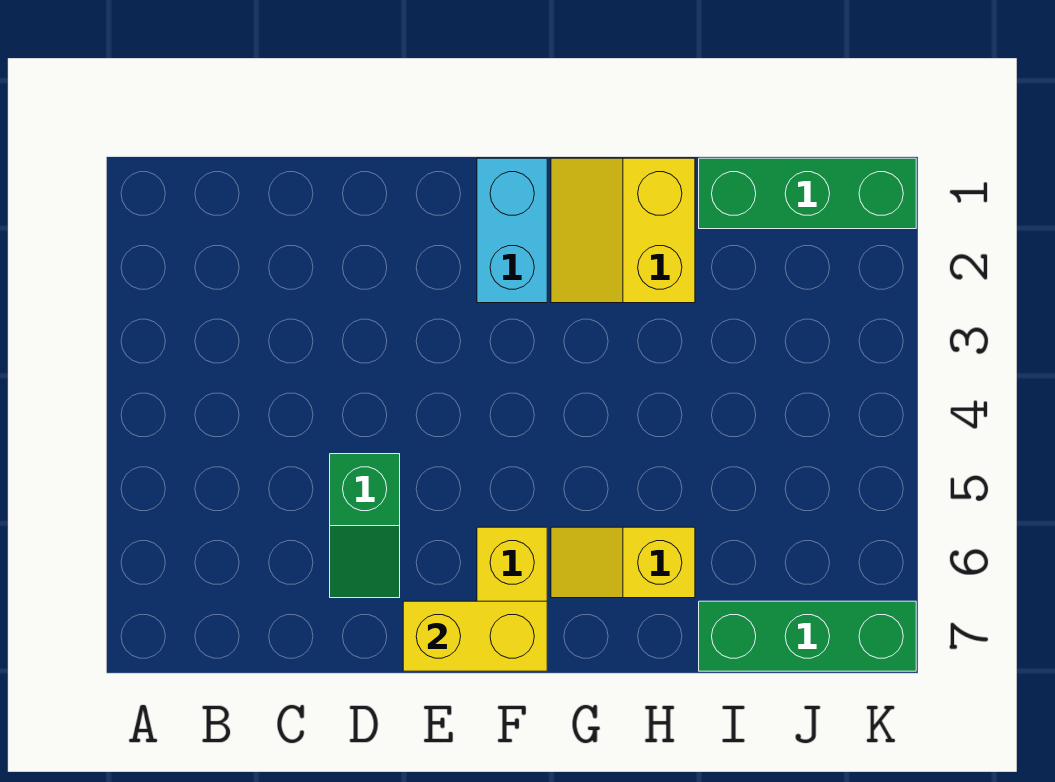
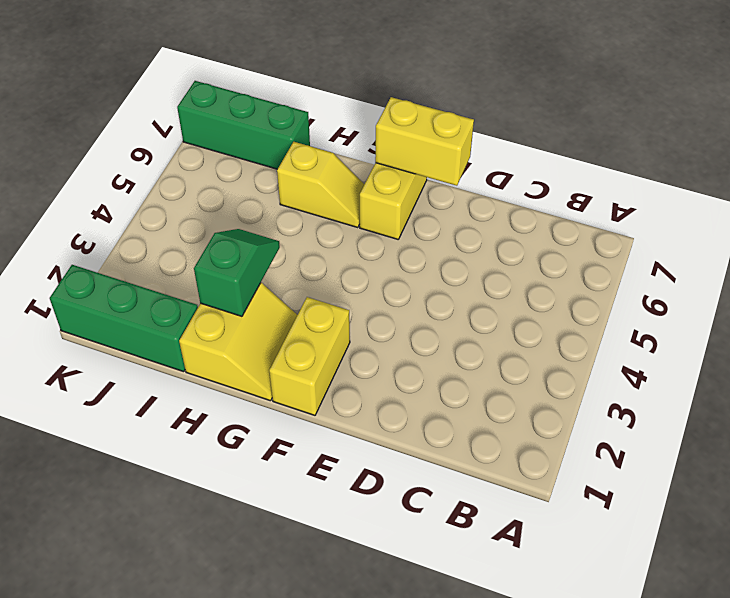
green 1x2 slope [330,454,400,598] -> green 1x2 slope moved to [194,229,280,316]
cyan 1x2 brick [477,158,547,303] -> yellow 1x2 brick [269,297,350,415]

